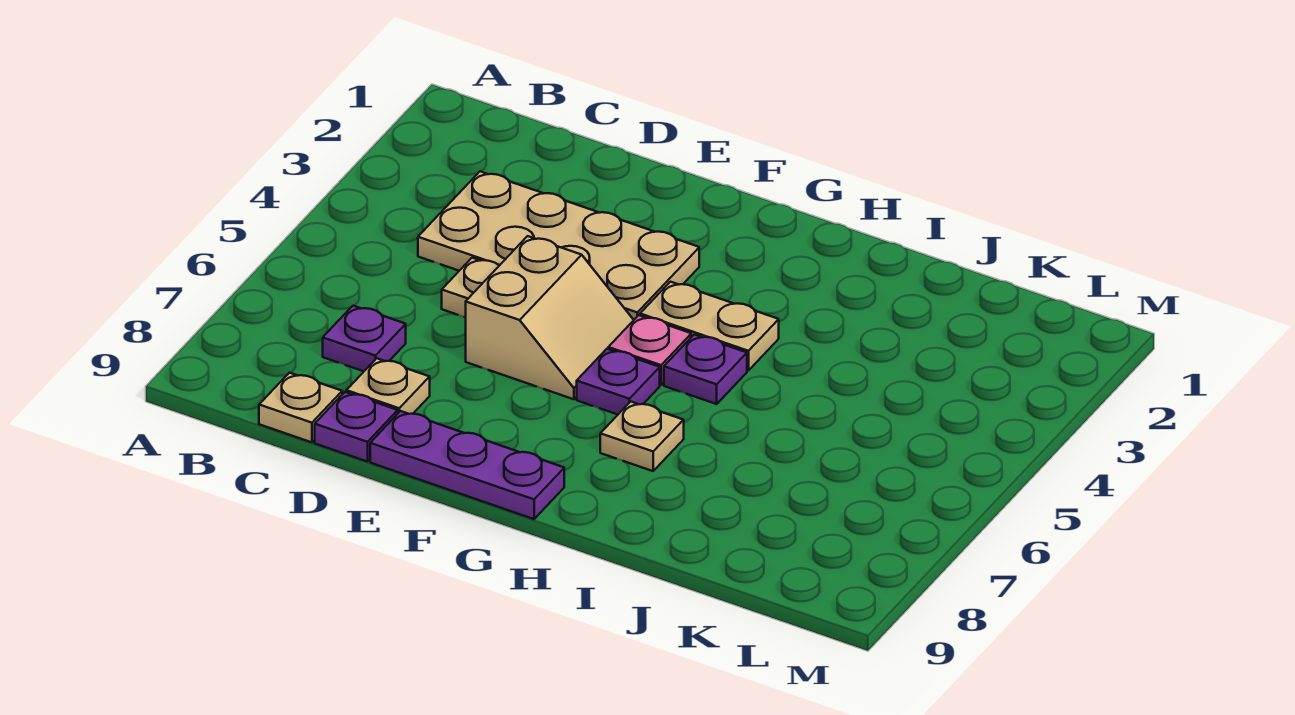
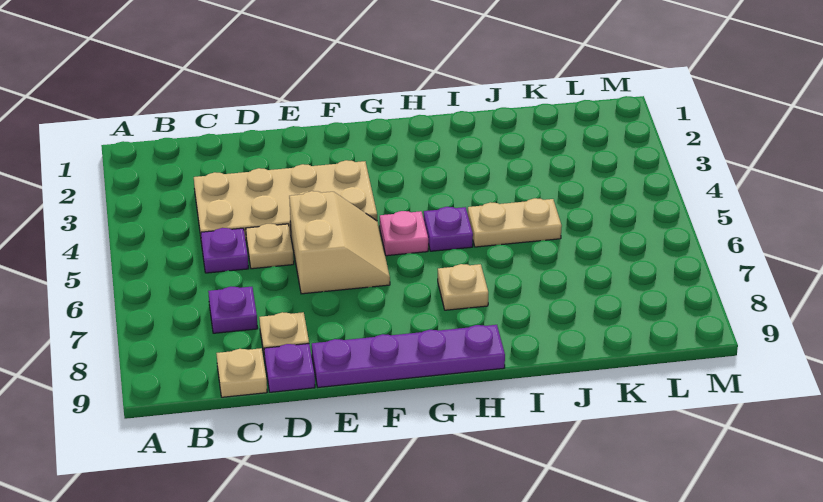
purple 1x3 plate [370,411,564,519] -> purple 1x4 plate [312,325,505,387]
tan 1x2 plate [640,282,779,371] -> tan 1x2 plate moved to [468,198,562,247]
purple 1x1 plate [577,349,660,415] -> purple 1x1 plate moved to [201,228,248,273]

